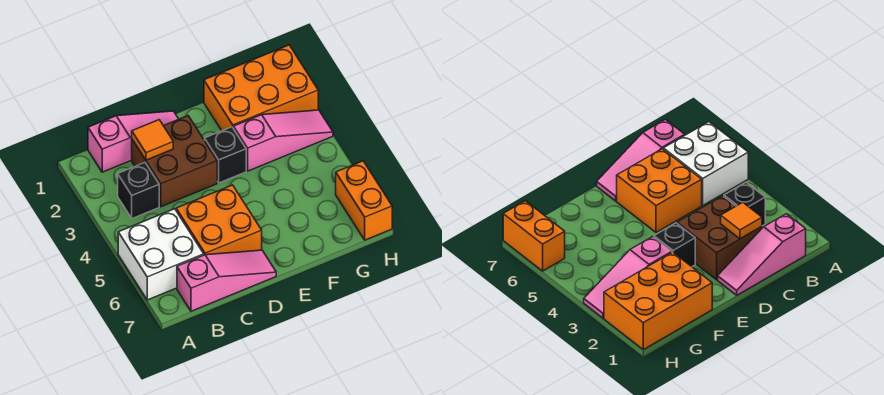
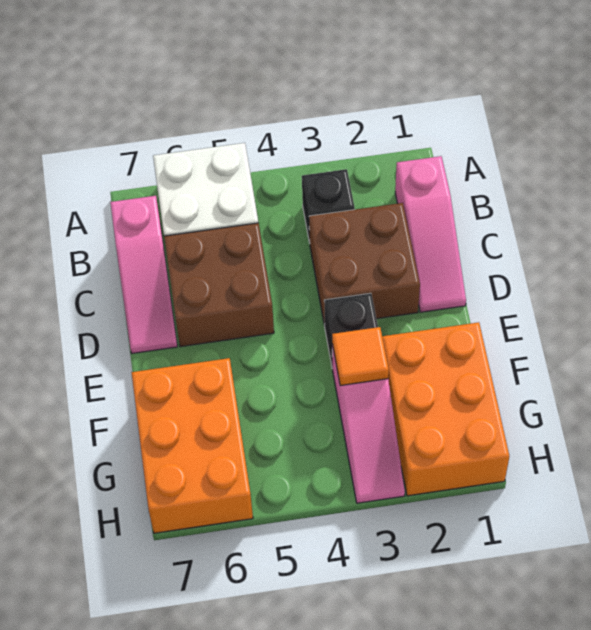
orange 1x1 tile [132,120,173,160] -> orange 1x1 tile moved to [332,327,389,386]
orange 2x2 brick [176,185,262,255] -> brown 2x2 brick [164,223,274,347]
orange 1x2 brick [336,161,392,240] -> orange 2x3 brick [132,358,253,533]

